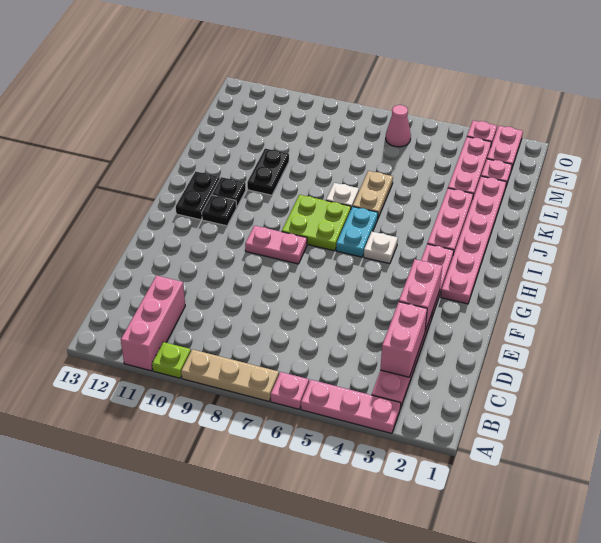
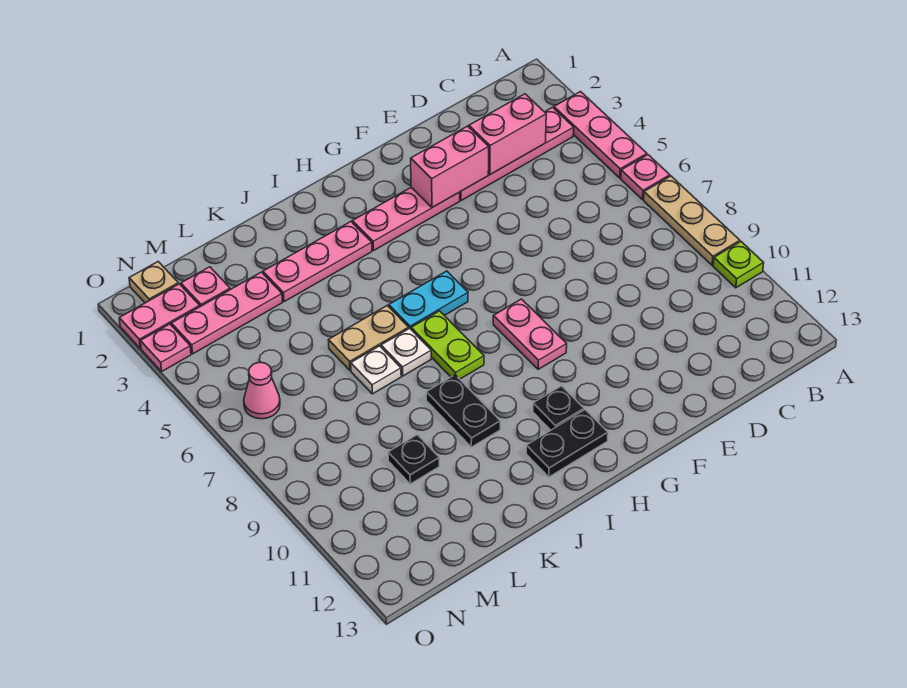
pink 1x3 brick [121,276,185,371] -> none
pink 1x6 plate [441,176,506,304] -> none
white 1x1 plate [364,232,398,264] -> white 1x1 plate moved to [351,346,401,394]
lime 2x2 plate [282,195,351,251] -> lime 1x2 plate [411,311,484,379]
black 1x1 plate [212,177,246,207] -> black 1x1 plate moved to [388,435,439,484]
black 1x2 plate [247,149,289,195] -> black 1x2 plate turned to [426,375,500,447]
none -> tan 1x1 plate [129,262,178,303]

